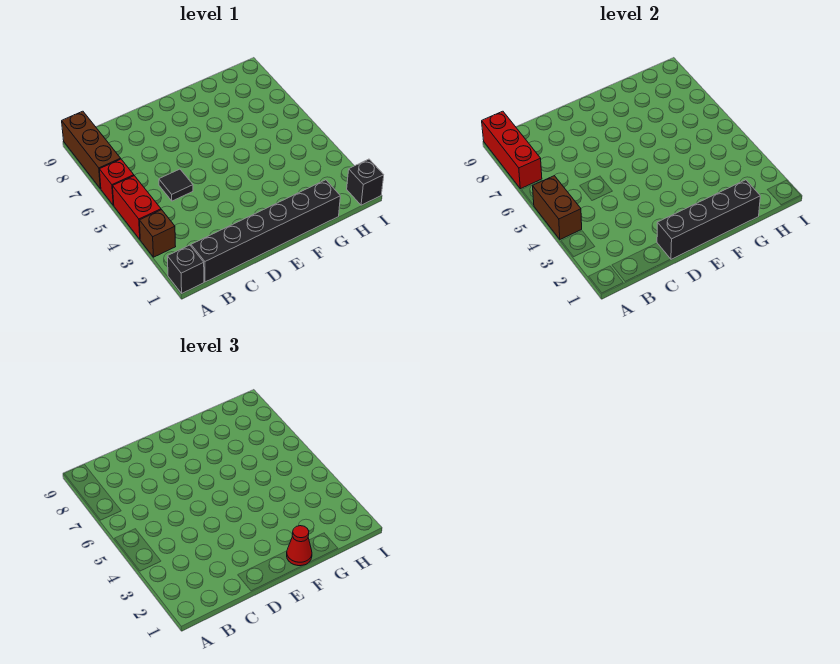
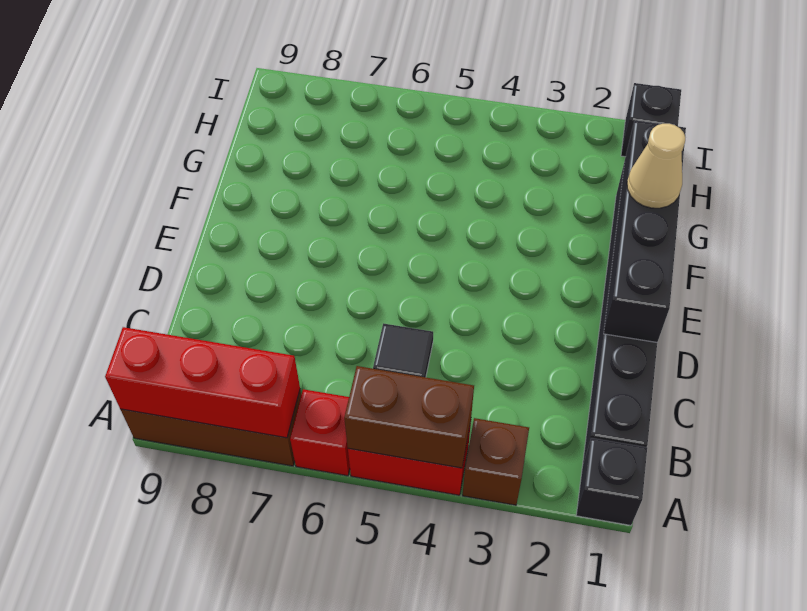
red 1x1 cone [287,526,312,566] -> tan 1x1 cone [627,124,685,208]

